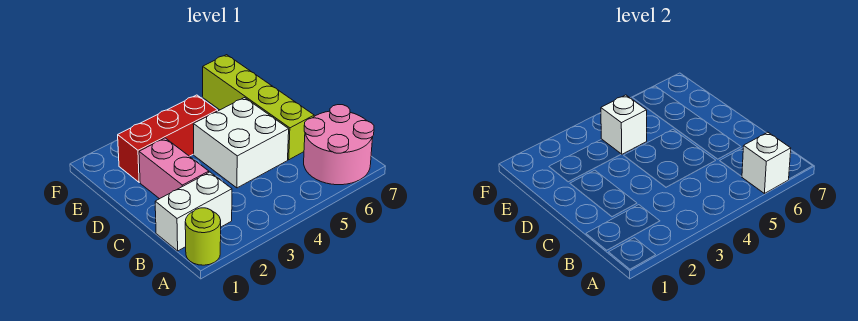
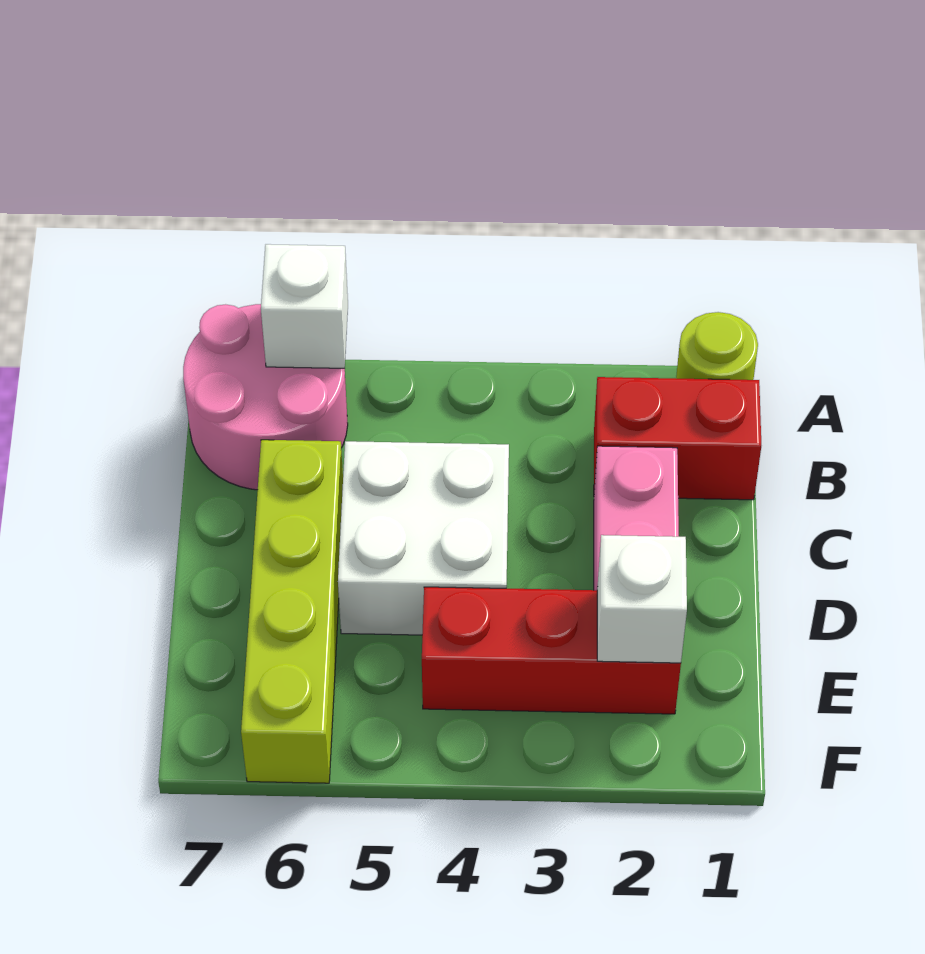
white 1x2 brick [155,172,232,251] -> red 1x2 brick [594,377,761,500]
white 1x1 brick [601,95,647,154] -> white 1x1 brick moved to [597,535,687,663]

